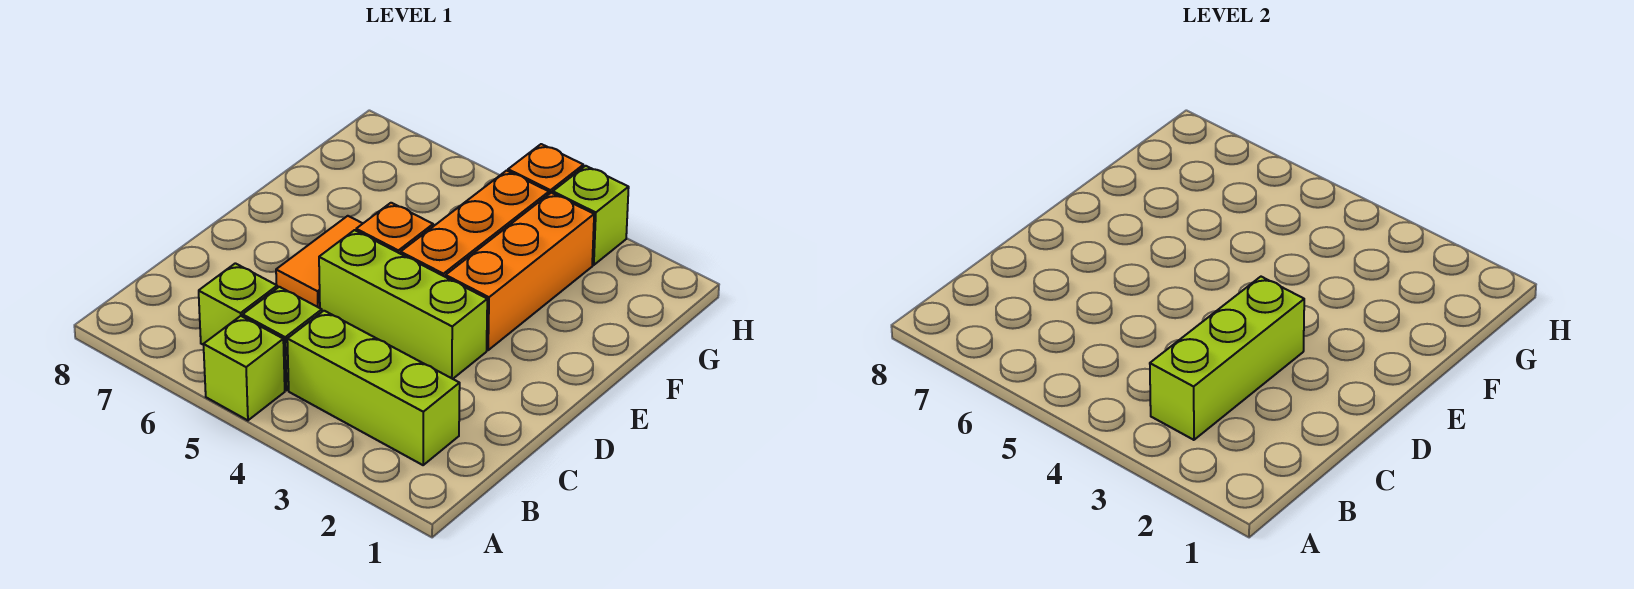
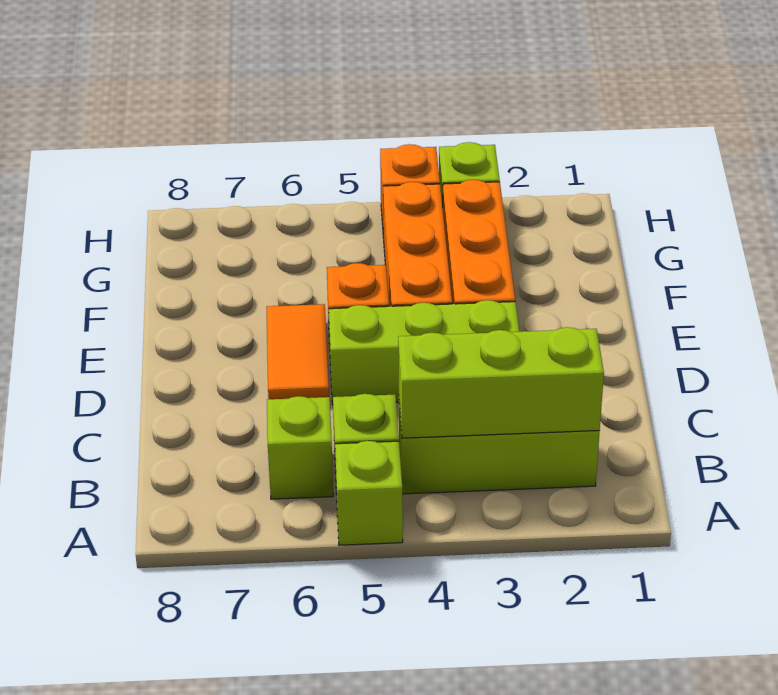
lime 1x3 brick [1150,277,1304,440] -> lime 1x3 brick turned to [398,327,604,438]

